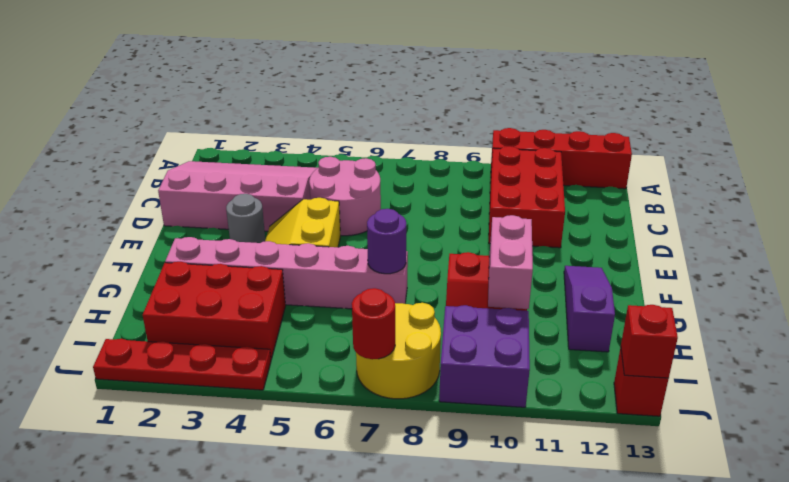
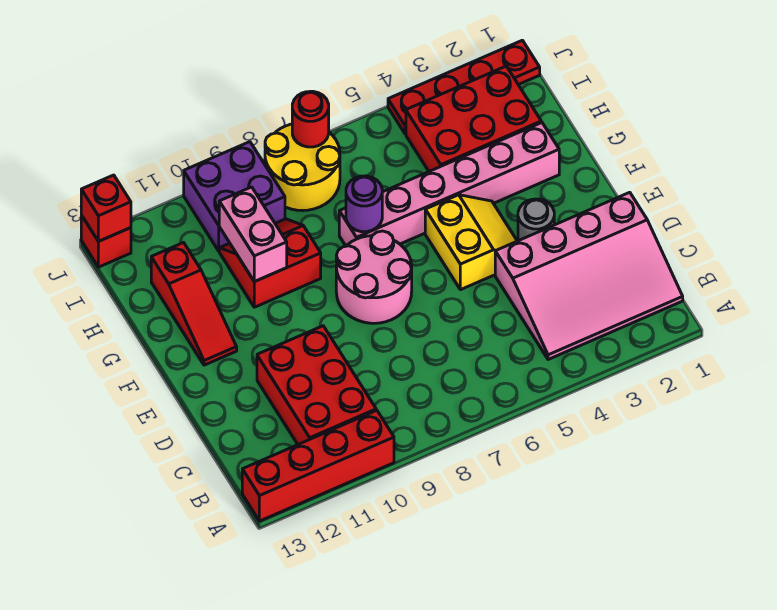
pink 2x2 round brick [309,157,381,236] -> pink 2x2 round brick moved to [336,231,412,323]
purple 1x3 slope [564,266,615,352] -> red 1x3 slope [151,243,237,365]

